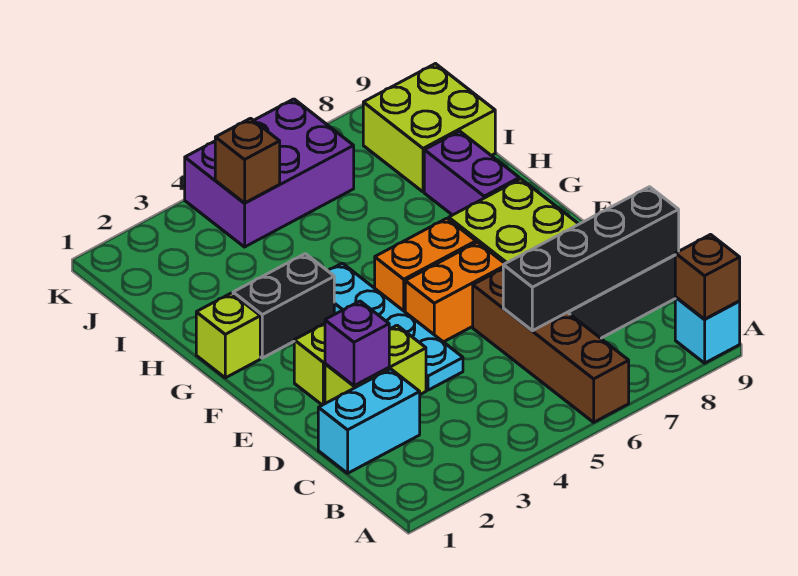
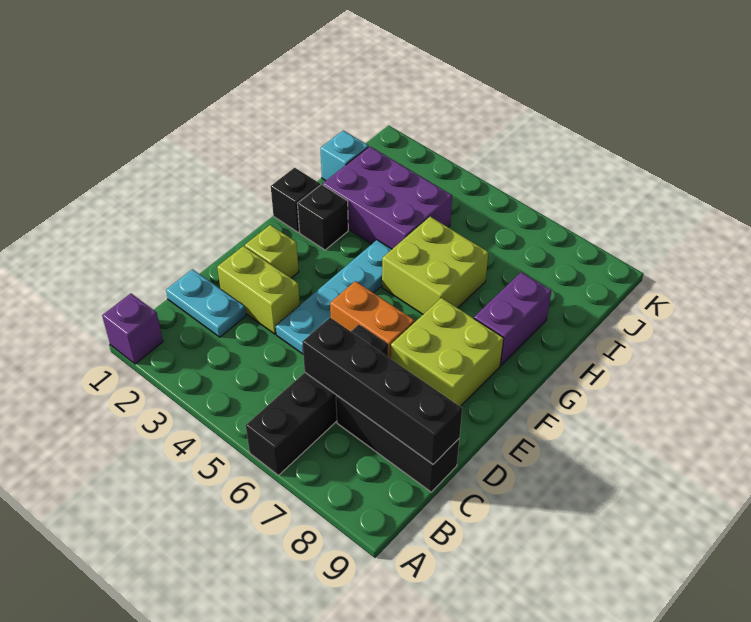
brown 1x4 brick [473,269,629,422] -> black 1x4 brick [246,325,388,475]
cyan 1x1 brick [675,297,740,363] -> cyan 1x1 brick moved to [320,131,368,181]
brown 1x1 brick [675,235,740,319] -> none
cyan 1x2 brick [318,369,420,473] -> cyan 1x2 plate [166,269,246,337]
purple 1x1 brick [325,301,389,386] -> purple 1x1 brick moved to [102,293,163,364]
orange 1x2 brick [375,218,476,312] -> none
lime 1x1 brick [196,293,260,378] -> black 1x1 brick [271,168,320,232]
black 1x2 brick [233,254,334,358] -> black 1x1 brick [297,184,348,250]
lime 2x2 brick [363,64,495,192] -> lime 2x2 brick moved to [382,217,489,314]
purple 2x3 brick [185,99,354,247] -> purple 2x3 brick moved to [323,146,452,249]
brown 1x1 brick [215,118,280,203] -> none

